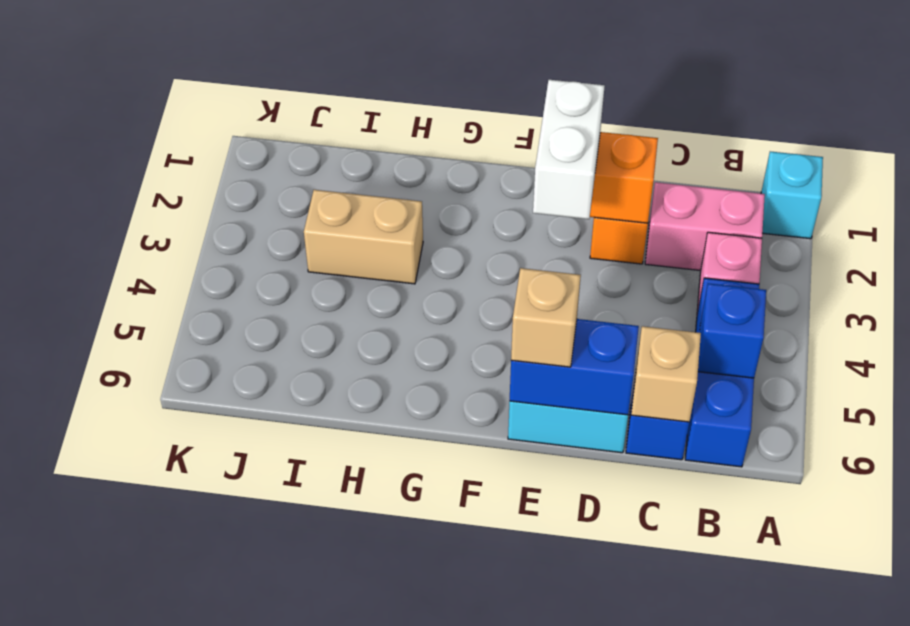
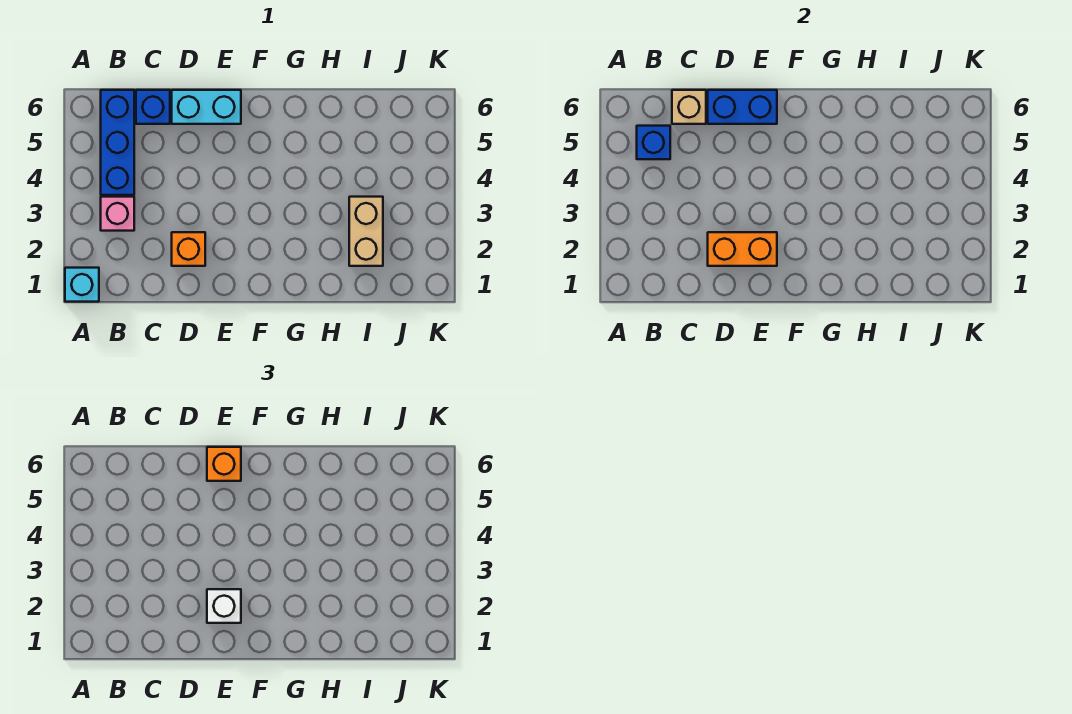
pink 1x2 brick [645,182,765,271] -> none
white 1x2 brick [533,80,605,219] -> white 1x1 brick [207,589,241,623]
tan 1x1 brick [511,268,581,367] -> orange 1x1 brick [207,447,241,481]
tan 1x2 brick [304,190,423,284] -> tan 1x2 brick turned to [349,197,383,266]

